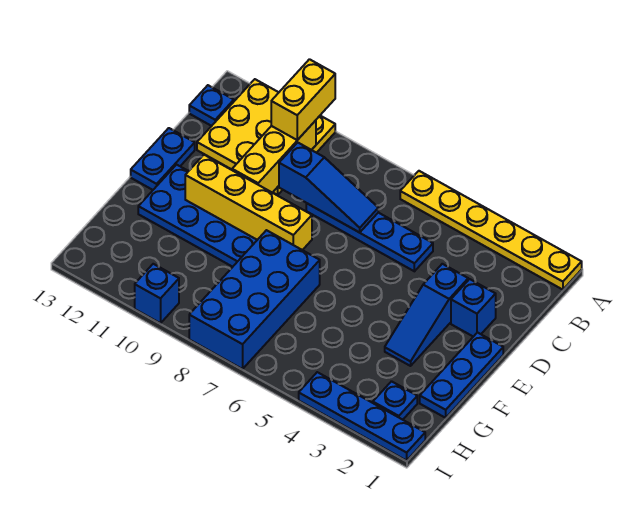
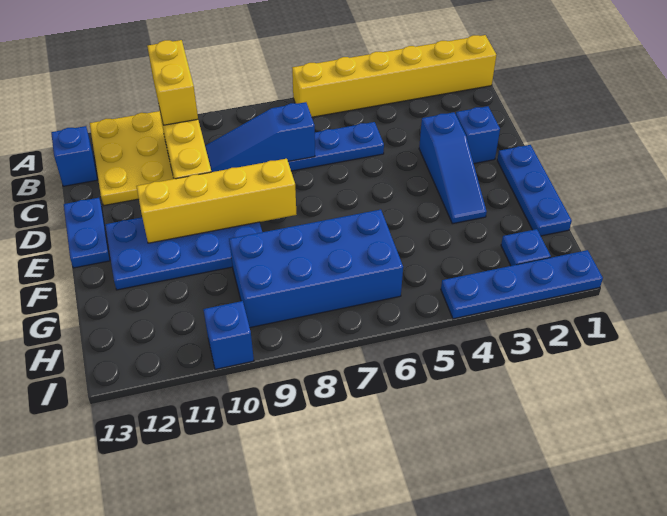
yellow 1x6 plate [400,171,582,290] -> yellow 1x6 brick [292,35,496,117]
blue 1x1 plate [189,85,234,126] -> blue 1x1 brick [51,126,97,186]
blue 1x3 slope [279,143,378,232] -> blue 1x3 slope turned to [205,102,315,172]
blue 2x4 brick [189,230,320,369] -> blue 2x4 brick turned to [229,210,403,328]

